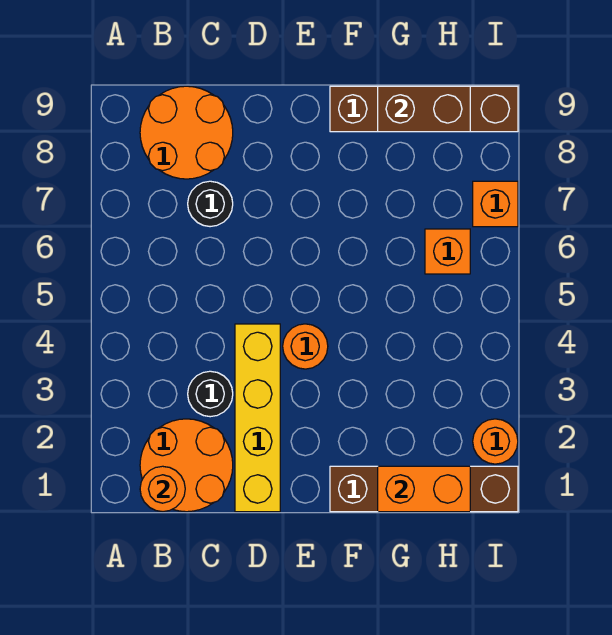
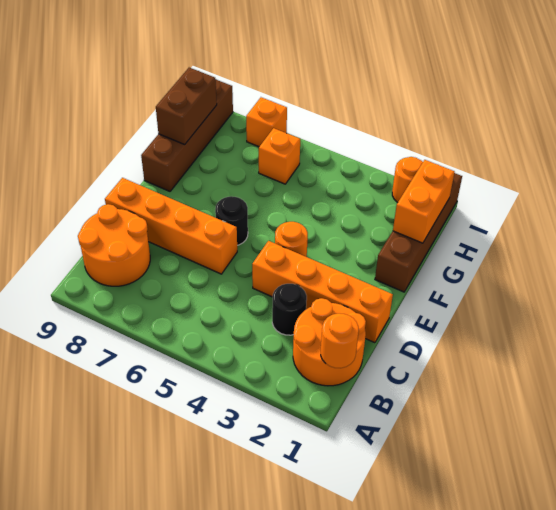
black 1x1 round brick [188,181,233,227] -> black 1x1 round brick moved to [215,196,248,245]
yellow 1x4 brick [235,324,280,512] -> orange 1x4 brick [252,241,393,343]
none -> orange 1x4 brick [105,178,237,274]

